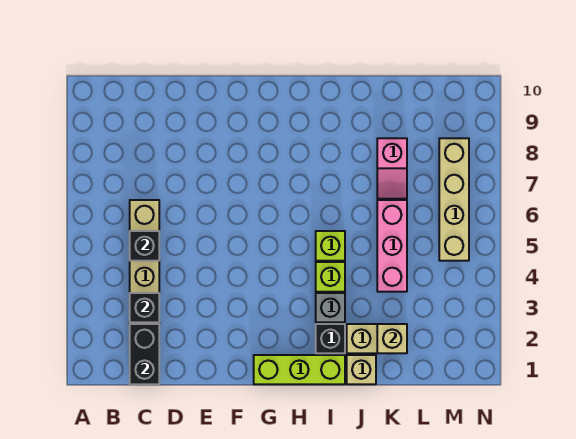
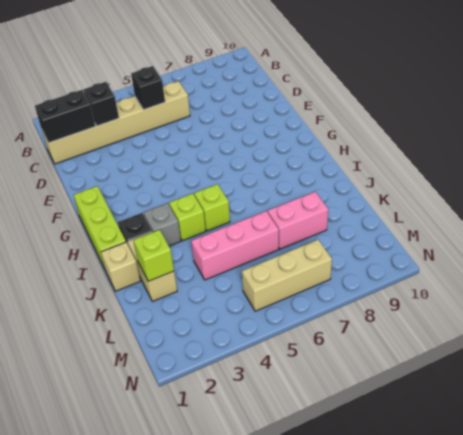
tan 1x1 brick [377,324,407,353] -> lime 1x1 brick [134,230,174,281]
pink 1x2 slope [377,138,407,199] -> pink 1x2 brick [268,192,328,249]
tan 1x4 brick [439,138,469,261] -> tan 1x3 brick [242,240,332,311]

